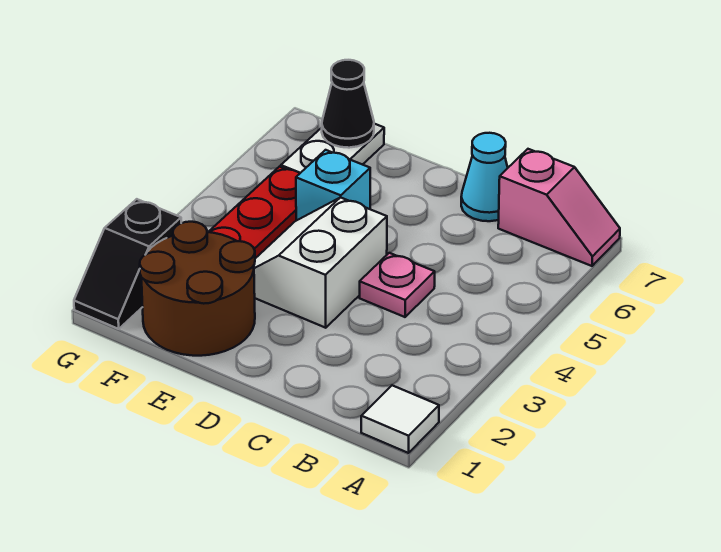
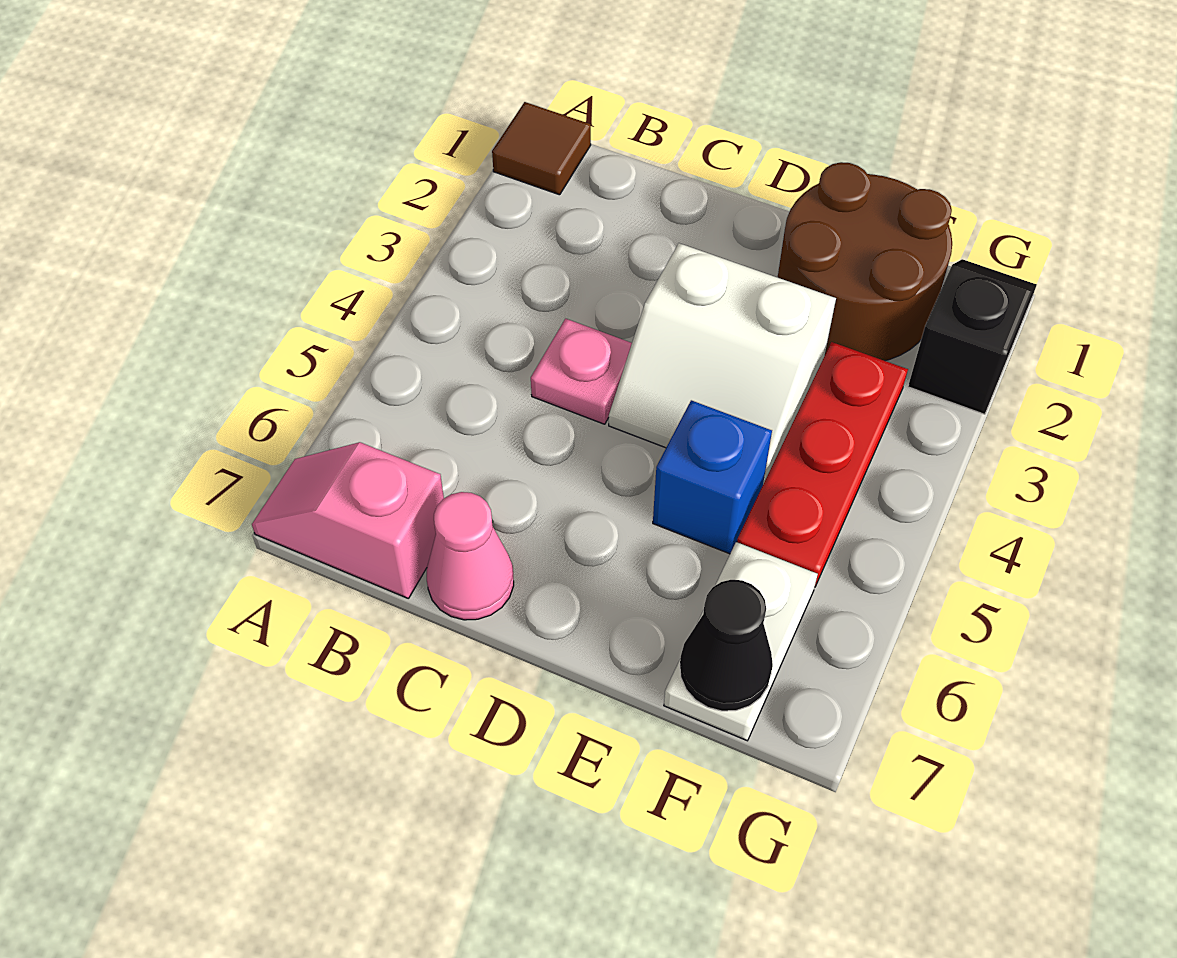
white 1x1 tile [361,385,439,453] -> brown 1x1 tile [492,102,591,195]
cyan 1x1 cone [461,133,508,221] -> pink 1x1 cone [427,492,514,620]
white 2x2 slope [254,197,387,328] -> white 2x2 slope turned to [609,243,836,484]
cyan 1x1 brick [296,150,370,220] -> blue 1x1 brick [653,400,772,554]

